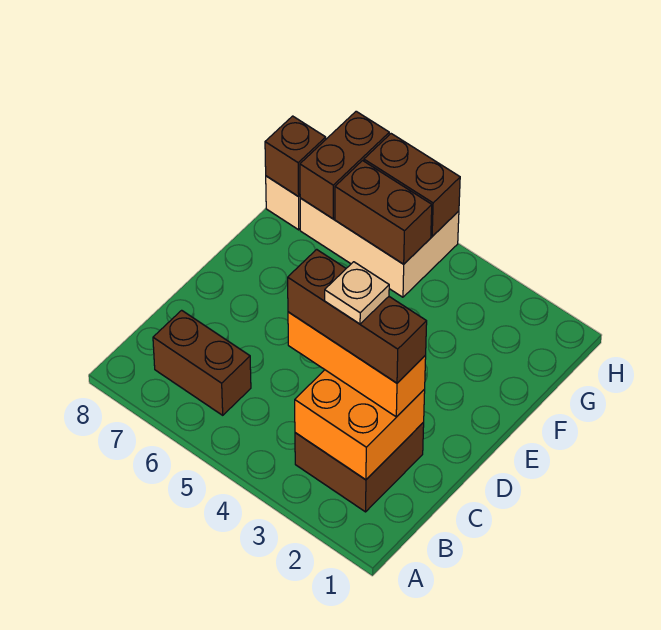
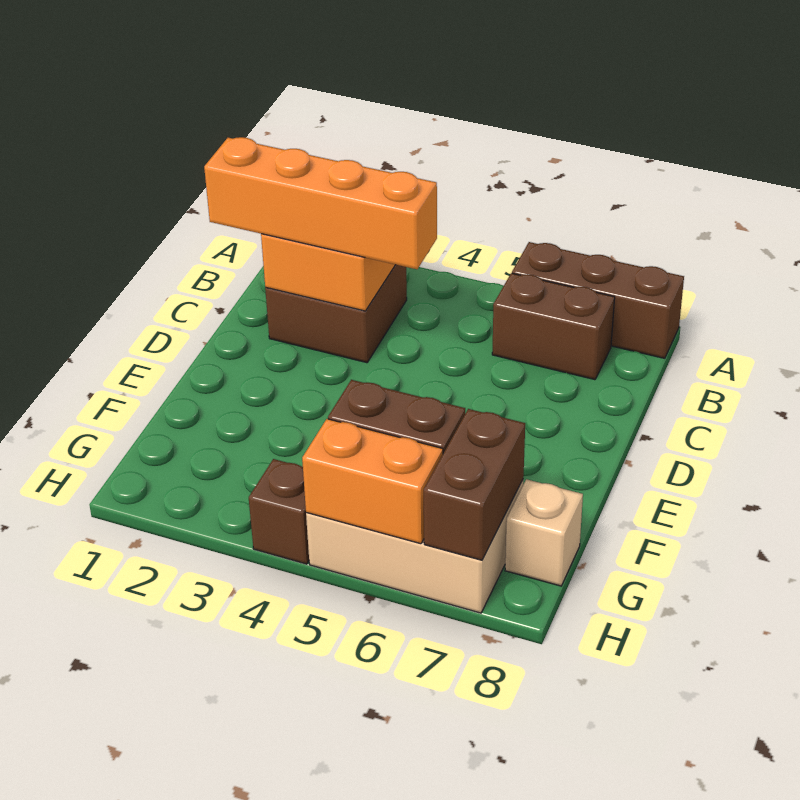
orange 1x3 brick [288,312,426,417] -> orange 1x4 brick [204,137,437,269]
brown 1x3 brick [288,249,427,383] -> brown 1x3 brick moved to [512,242,684,358]
tan 1x1 plate [325,262,389,324] -> none
brown 1x1 brick [265,116,326,197] -> brown 1x1 brick moved to [249,459,309,564]
brown 1x2 brick [364,134,460,236] -> orange 1x2 brick [302,419,443,544]

